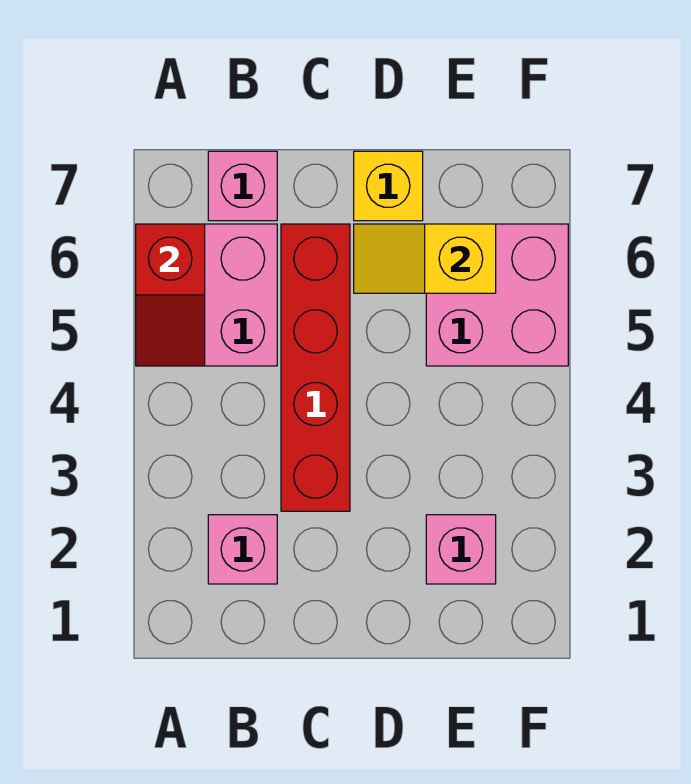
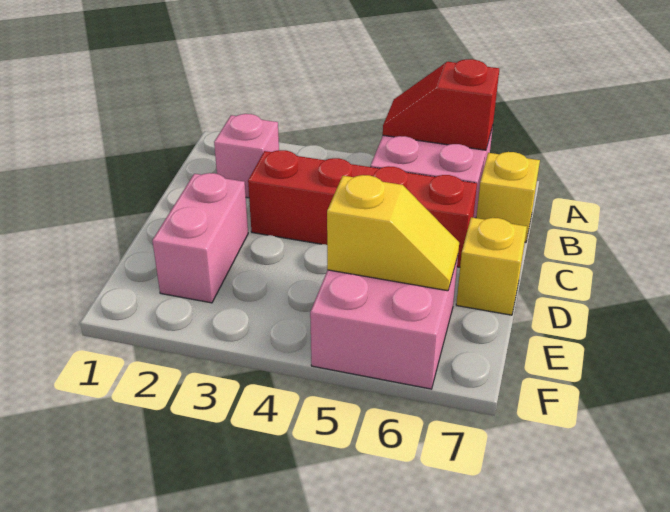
pink 1x1 brick [208,151,277,221] -> yellow 1x1 brick [476,152,540,242]
yellow 1x2 slope [354,224,496,293] -> yellow 1x2 slope turned to [327,175,459,291]
pink 1x1 brick [426,515,496,584] -> pink 1x2 brick [152,173,248,303]

